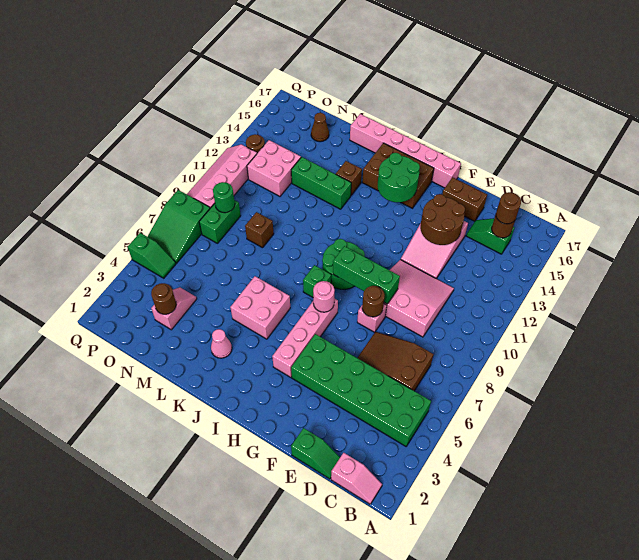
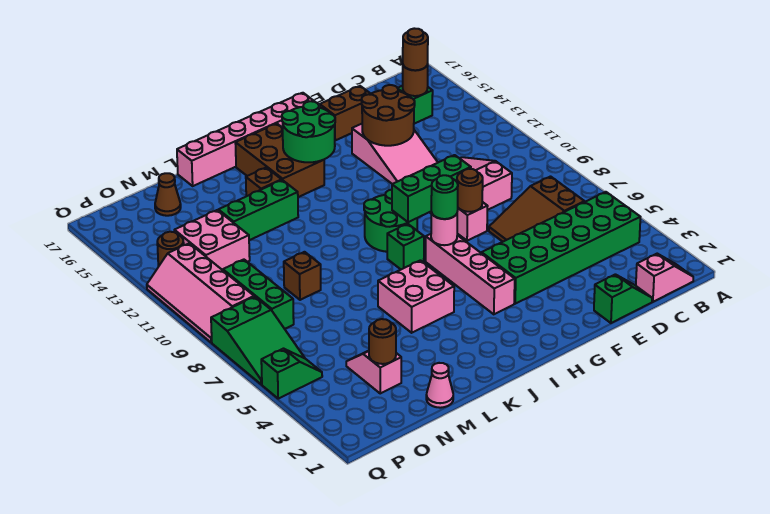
brown 2x3 brick [362,143,434,208] -> brown 2x3 brick turned to [235,124,324,197]
pink 1x1 cone [211,329,232,358] -> pink 1x1 cone moved to [426,363,453,408]
green 1x2 brick [199,200,241,243] -> green 1x3 brick [223,260,294,329]
green 1x1 round brick [213,182,235,213] -> green 1x1 round brick moved to [431,175,458,219]

